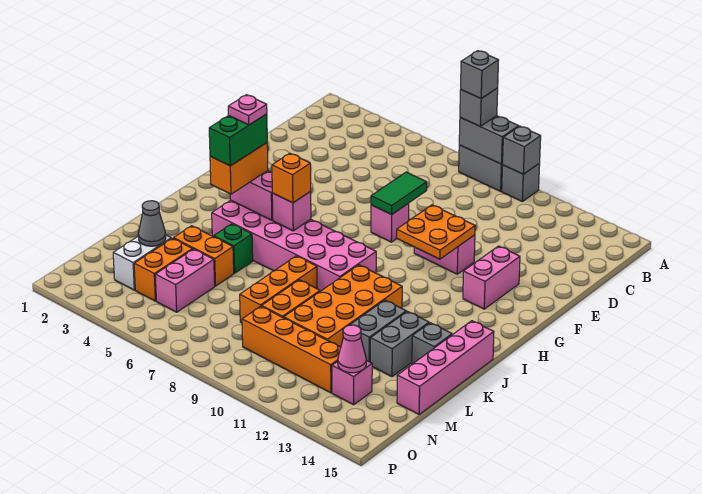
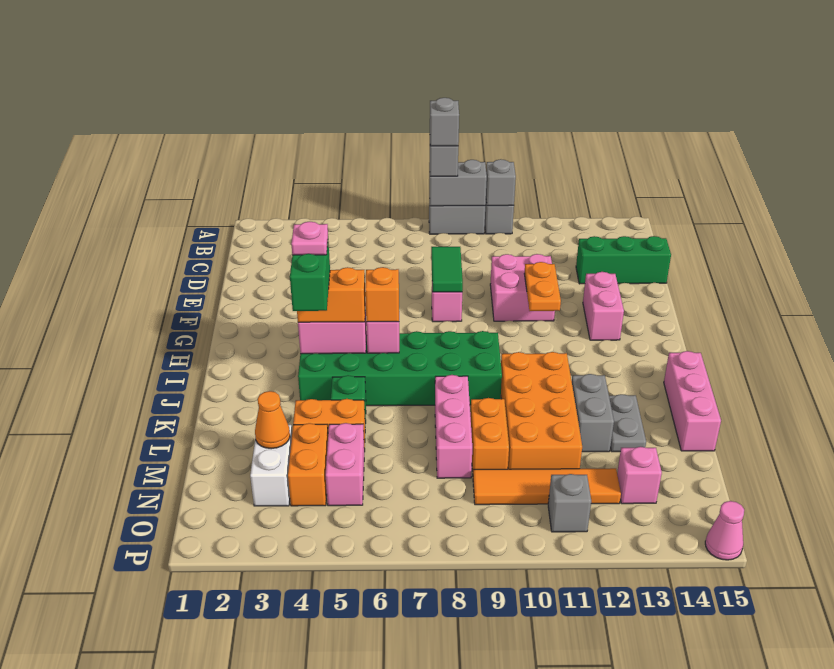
none -> green 1x3 brick [576,236,671,284]
pink 1x2 brick [414,235,475,274] -> pink 2x2 brick [490,254,555,321]
orange 2x2 plate [397,205,475,259] -> orange 1x2 plate [524,262,561,311]
pink 2x6 brick [212,200,376,291] -> green 2x6 brick [298,331,502,406]
orange 1x2 brick [210,143,268,194] -> orange 1x2 brick turned to [297,267,366,322]
pink 1x4 brick [397,321,494,414] -> pink 1x3 brick [664,351,721,451]
orange 1x3 brick [240,256,317,323] -> pink 1x3 brick [435,375,472,478]
grey 1x2 brick [370,311,429,377] -> grey 1x2 plate [609,394,646,452]
grey 1x1 brick [412,323,452,364] -> grey 1x1 brick moved to [548,474,591,532]
grey 1x1 cone [138,201,166,246] -> orange 1x1 cone [255,391,290,449]
orange 1x4 brick [242,306,341,393] -> orange 1x4 tile [473,468,621,505]
pink 1x1 cone [338,325,366,373] -> pink 1x1 cone moved to [705,501,744,560]

